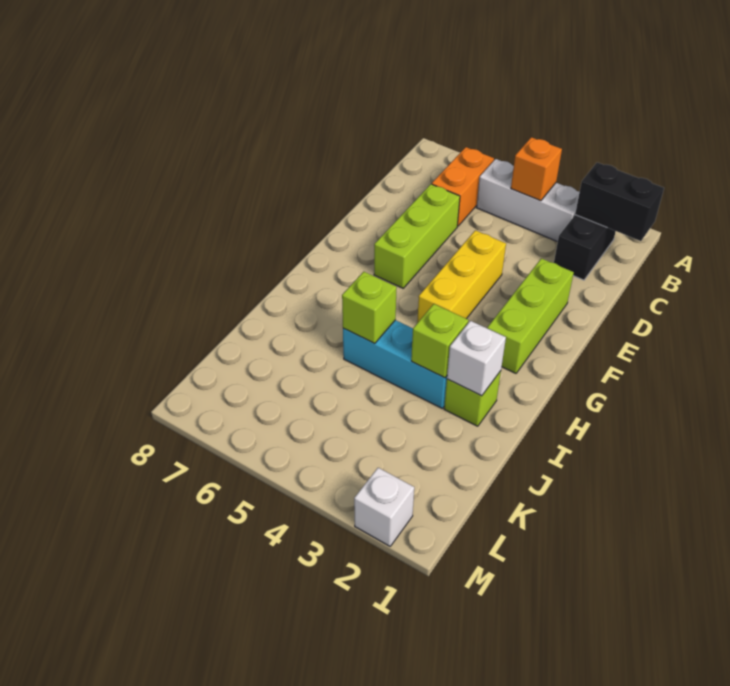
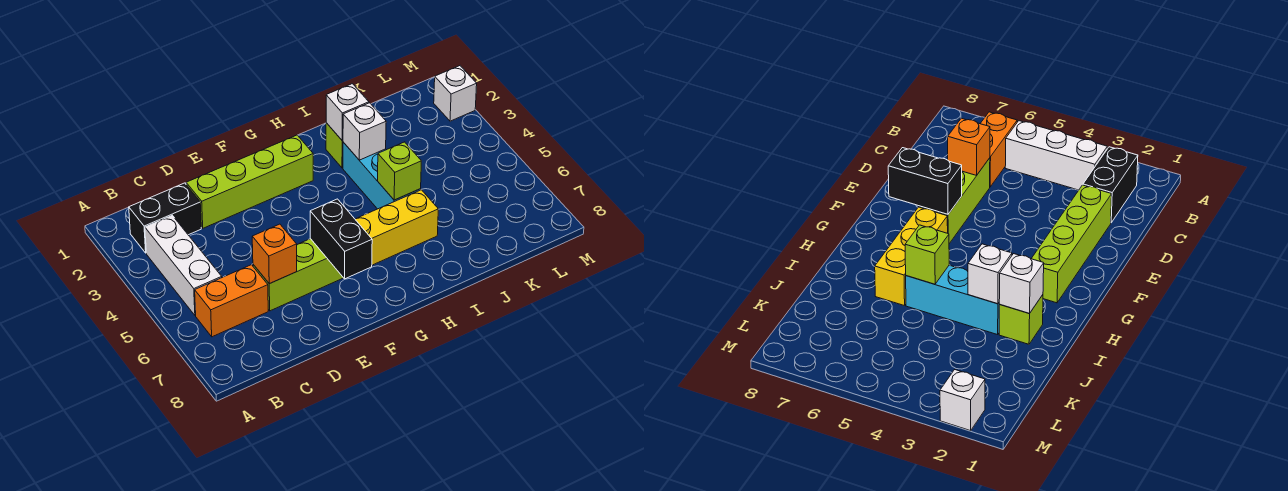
black 1x2 brick [575,162,664,241] -> black 1x2 brick moved to [310,199,372,279]
orange 1x1 brick [511,137,562,201] -> orange 1x1 brick moved to [252,224,297,284]
lime 1x3 brick [487,258,574,373] -> lime 1x4 brick [186,135,313,228]
yellow 1x3 brick [417,230,506,323] -> yellow 1x3 brick moved to [355,190,438,265]
lime 1x1 brick [411,304,468,378] -> white 1x1 brick [343,103,386,160]

